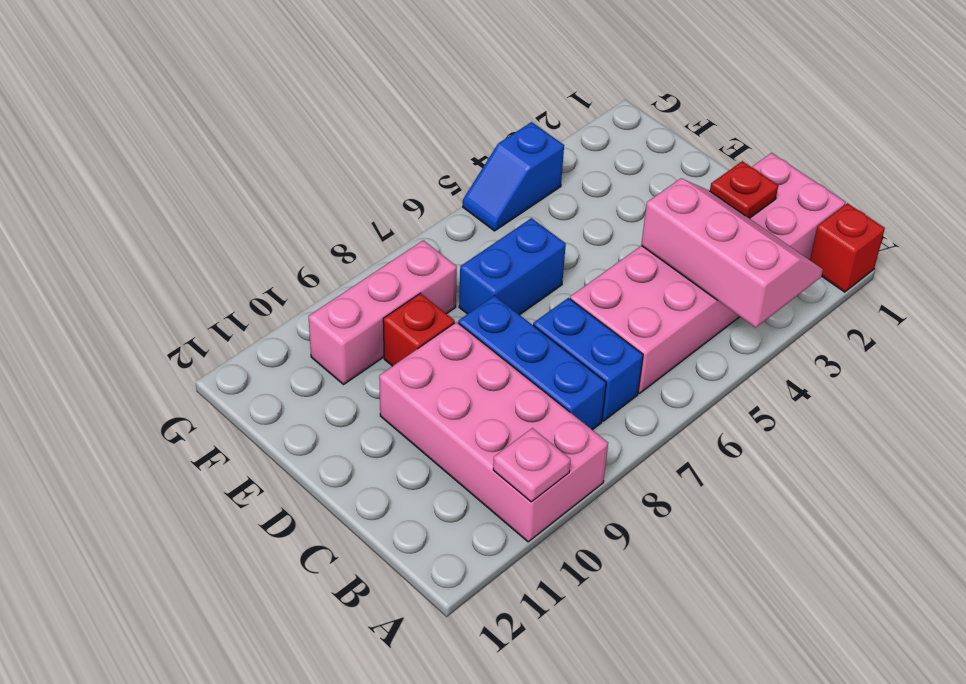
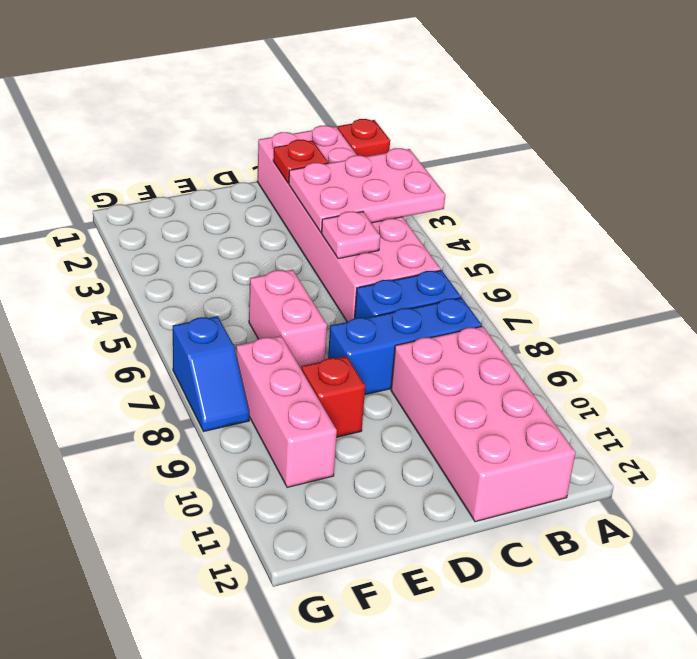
pink 2x3 slope [641,178,823,328] -> pink 2x3 plate [289,148,445,232]
pink 2x4 brick [379,322,608,542] -> pink 2x4 brick turned to [391,326,576,522]
pink 1x1 plate [493,428,571,502] -> pink 1x1 plate moved to [322,211,380,259]
blue 1x2 brick [459,218,566,315] -> pink 1x2 brick [249,270,327,370]
blue 1x2 slope [463,122,564,231] -> blue 1x2 slope moved to [173,316,249,431]

